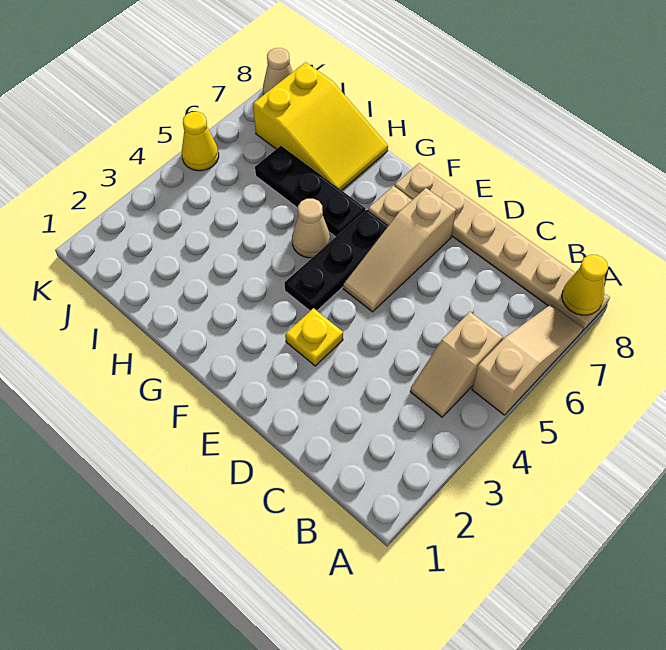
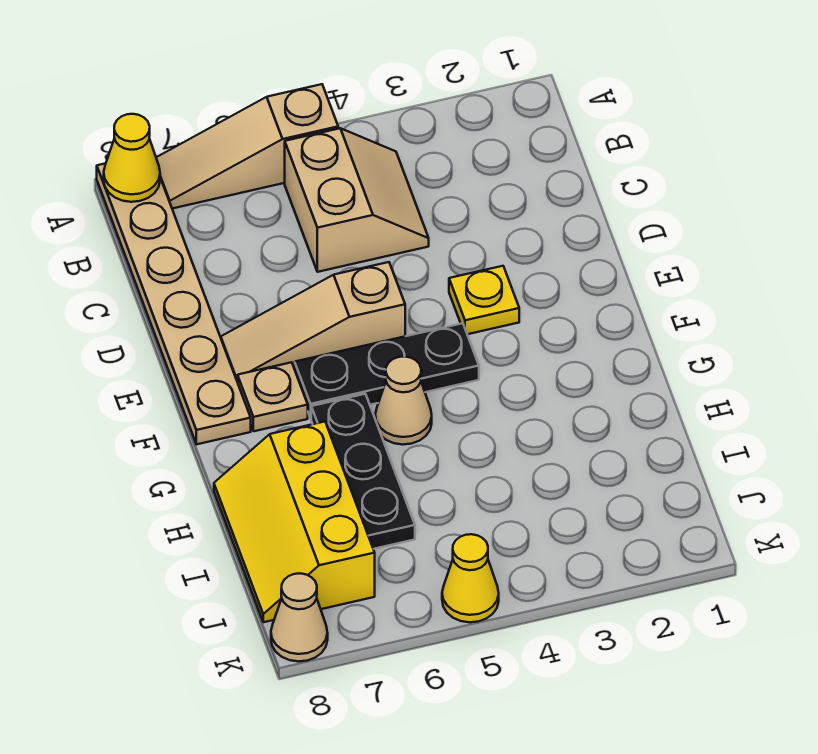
tan 1x2 slope [410,312,503,417] -> tan 2x2 slope [285,128,429,272]
tan 1x3 slope [343,188,456,312] -> tan 1x3 slope turned to [221,262,405,382]
yellow 2x3 slope [253,62,388,190] -> yellow 2x3 slope turned to [214,422,375,622]

